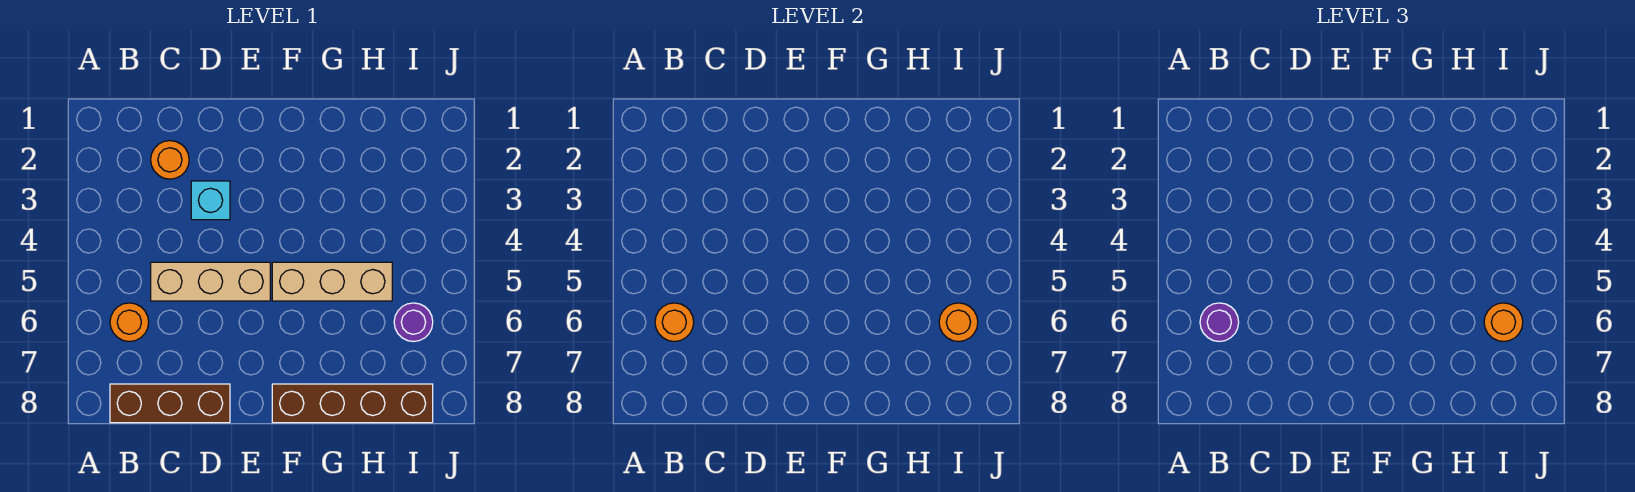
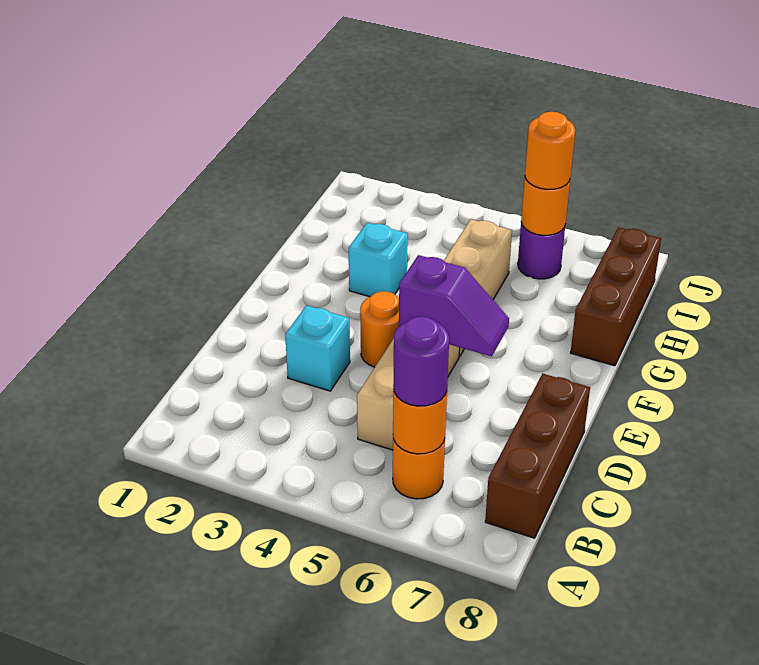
orange 1x1 round brick [151,141,189,179] -> orange 1x1 round brick moved to [360,291,399,367]
none -> purple 1x2 slope [399,255,509,356]
brown 1x4 brick [272,384,433,423] -> brown 1x3 brick [571,227,661,366]
none -> cyan 1x1 brick [349,223,408,297]

